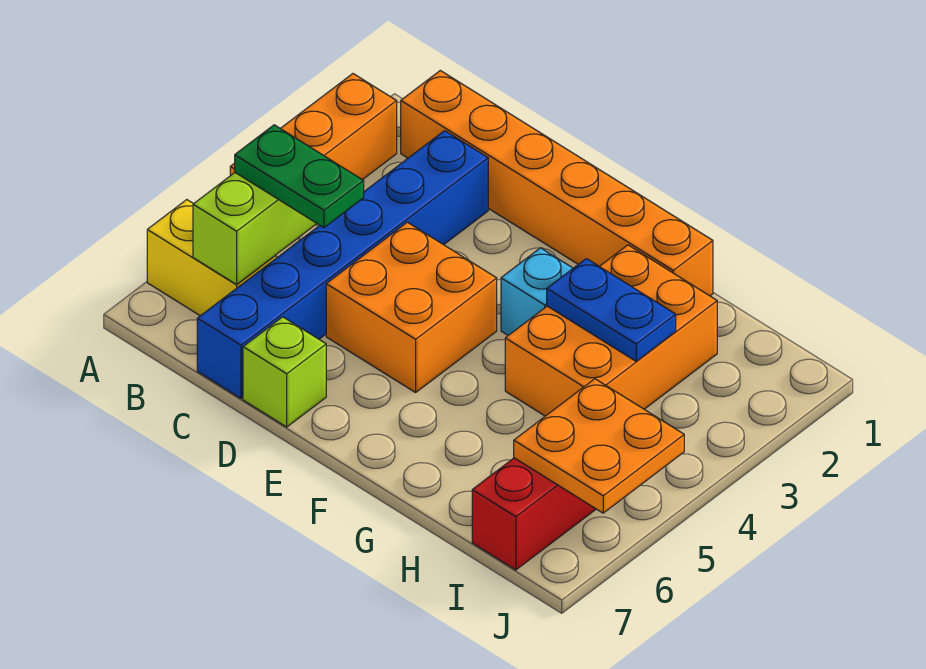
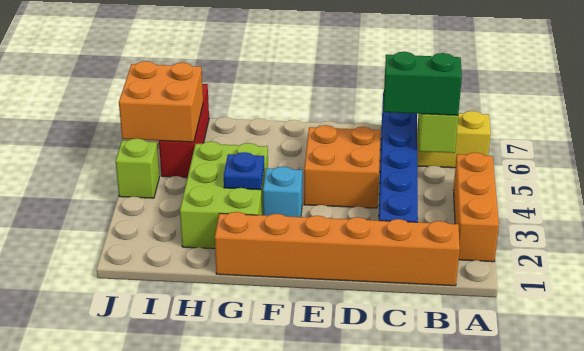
green 1x2 plate [235,125,364,228] -> green 1x2 brick [383,52,462,115]
lime 1x1 brick [243,317,326,427] -> lime 1x1 brick moved to [116,138,159,198]
orange 2x3 brick [505,245,717,416] -> lime 2x3 brick [180,141,268,249]
blue 1x2 plate [547,259,676,361] -> blue 1x1 plate [224,152,264,190]
orange 2x2 plate [514,379,684,513] -> orange 2x2 brick [119,61,203,142]

